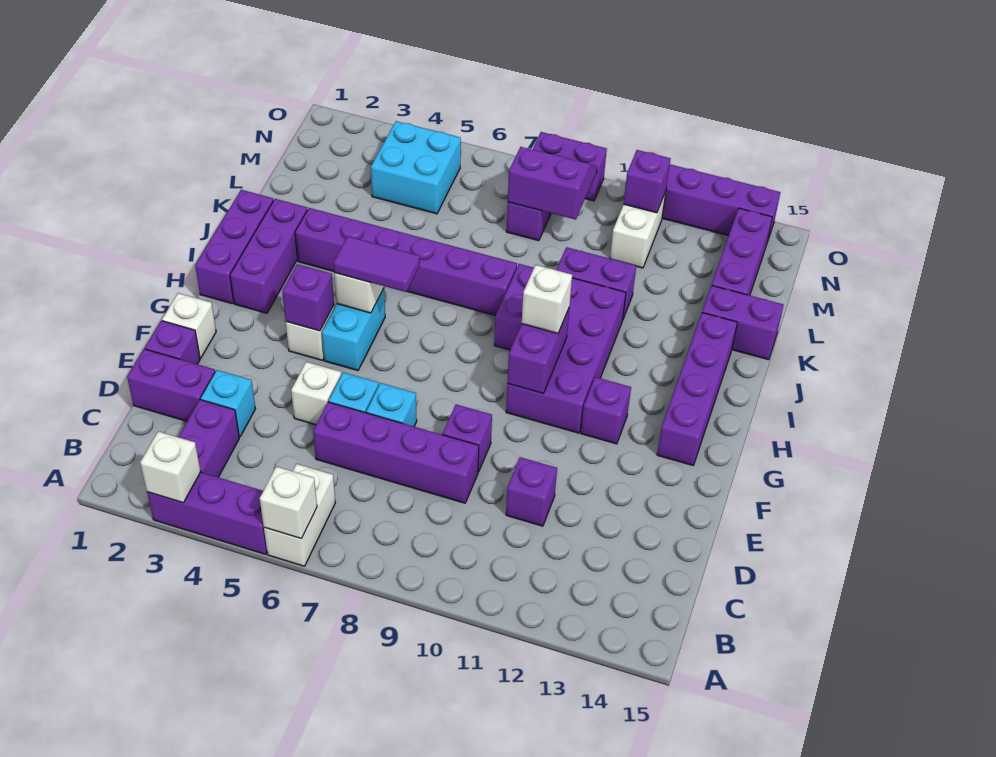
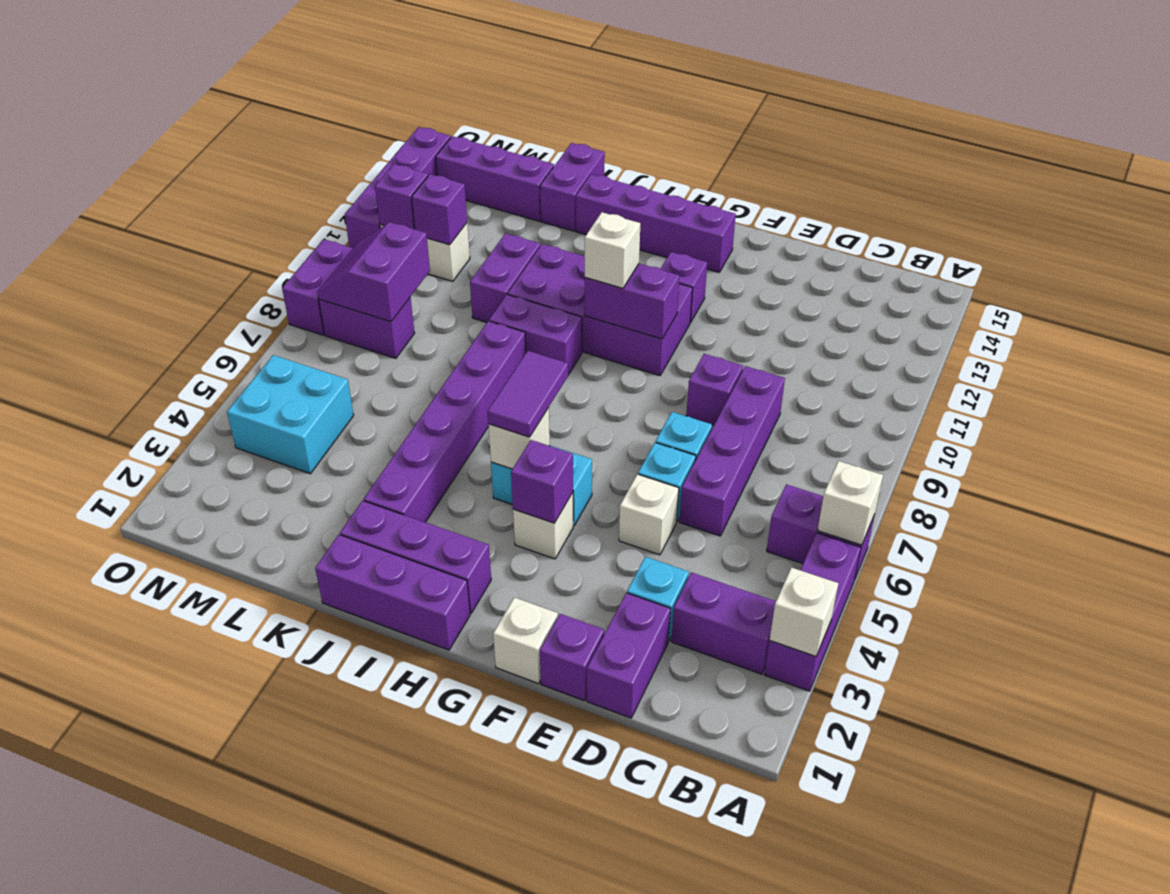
white 1x2 brick [264,464,335,566] -> purple 1x2 brick [767,484,875,580]
purple 1x1 brick [506,457,557,526] -> purple 1x1 brick moved to [412,174,467,245]

